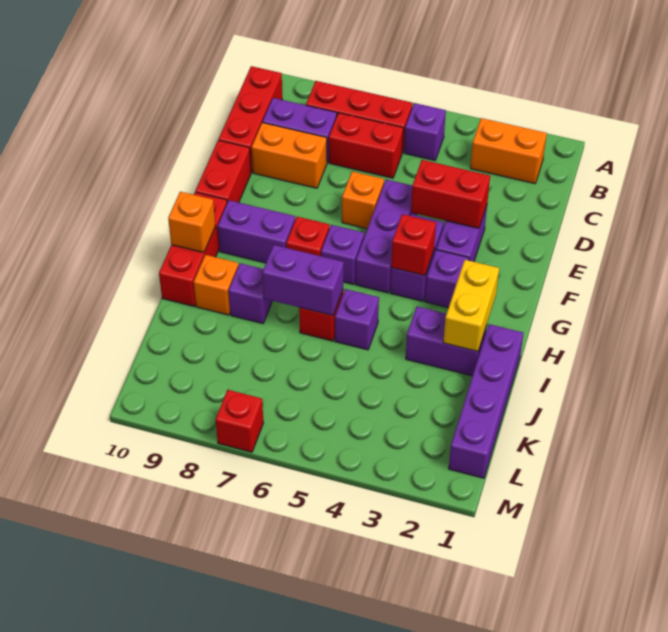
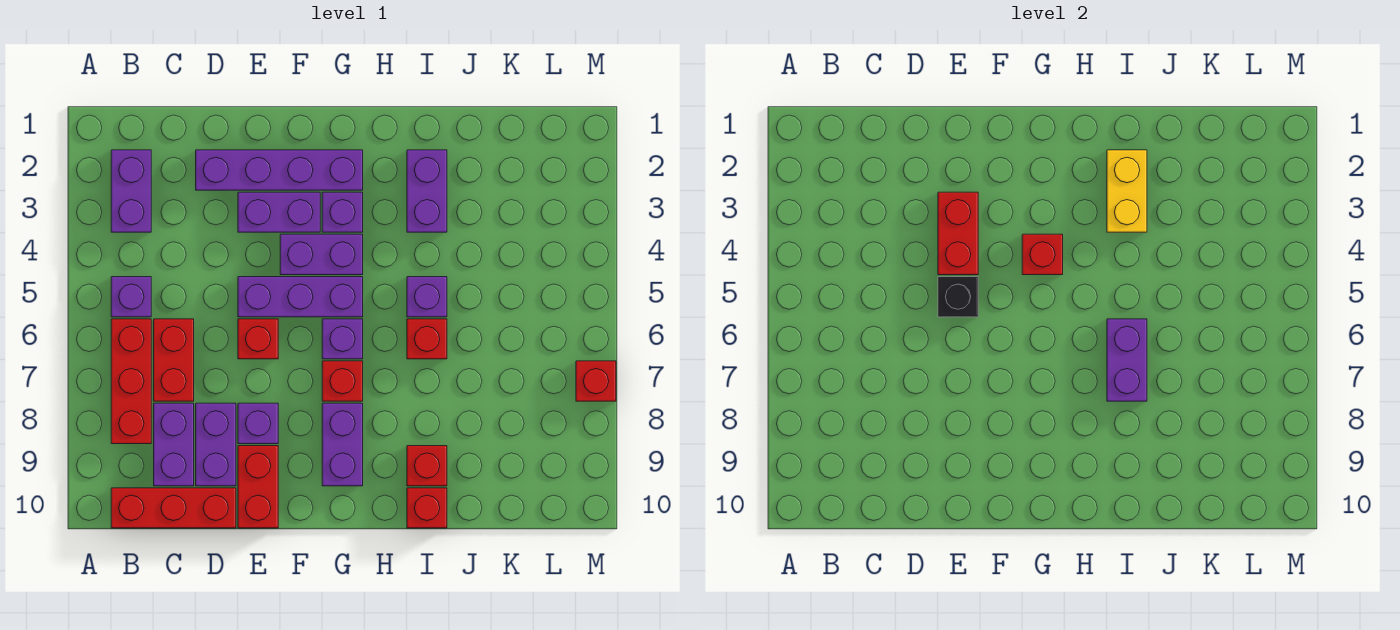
orange 1x2 brick [470,118,547,184] -> purple 1x2 brick [111,150,151,232]
orange 1x2 brick [252,123,327,188] -> purple 1x2 brick [196,403,236,486]
none -> black 1x1 brick [938,277,978,317]
orange 1x1 brick [342,172,384,229] -> red 1x1 brick [238,319,278,359]
red 1x2 brick [195,140,251,203] -> red 1x2 brick turned to [238,446,278,528]
red 1x3 brick [159,192,227,306] -> red 1x1 brick [407,488,447,528]
yellow 1x2 brick [443,260,499,351] -> yellow 1x2 brick turned to [1107,150,1147,232]
orange 1x1 brick [168,192,215,253] -> none
purple 1x4 brick [449,324,523,478] -> purple 1x4 brick moved to [196,150,363,190]
purple 1x1 brick [229,263,272,324] -> purple 1x1 brick moved to [238,403,278,444]
orange 1x1 brick [194,255,238,315] -> red 1x1 brick [407,446,447,486]

